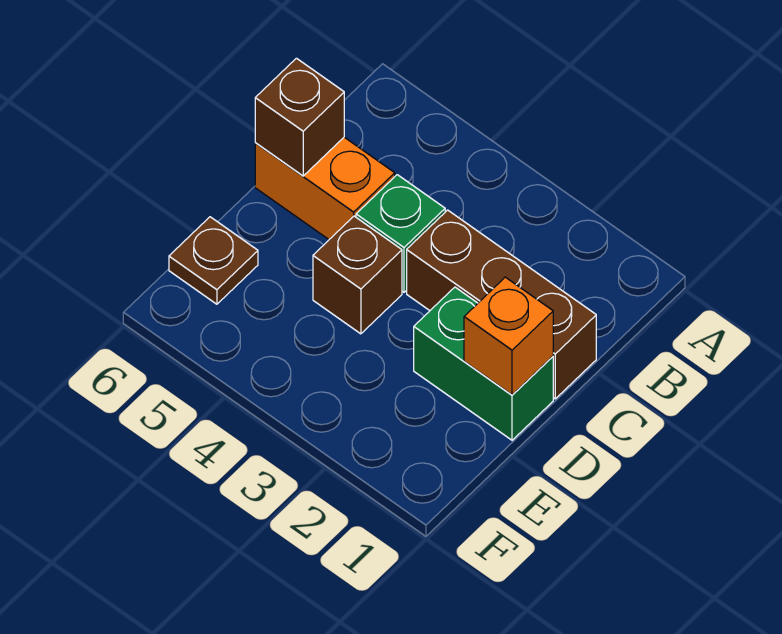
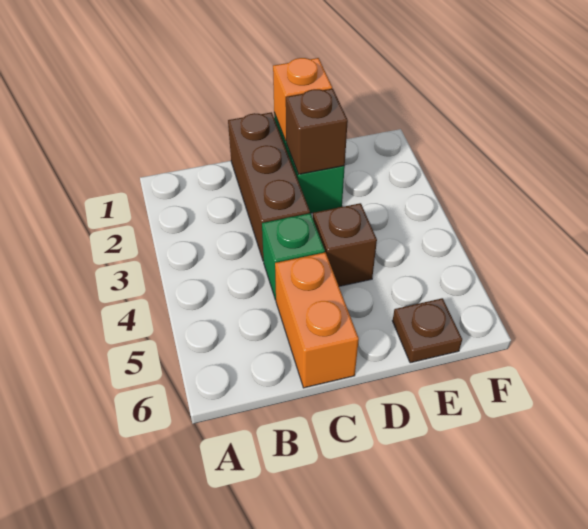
brown 1x1 brick [255,58,344,176] -> brown 1x1 brick moved to [286,89,348,174]

